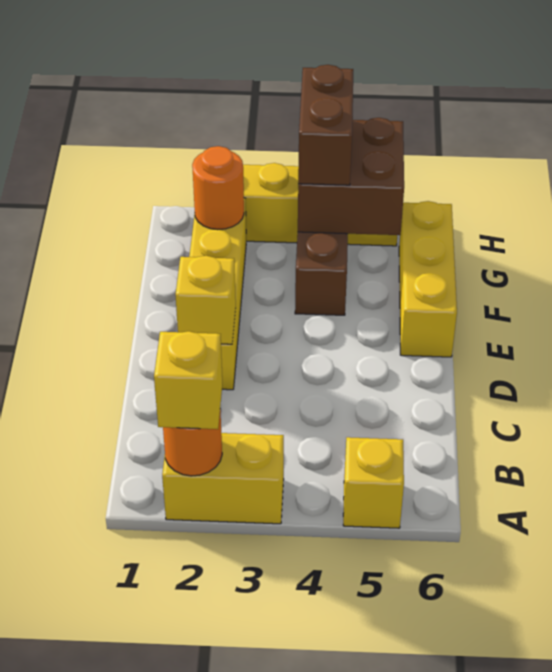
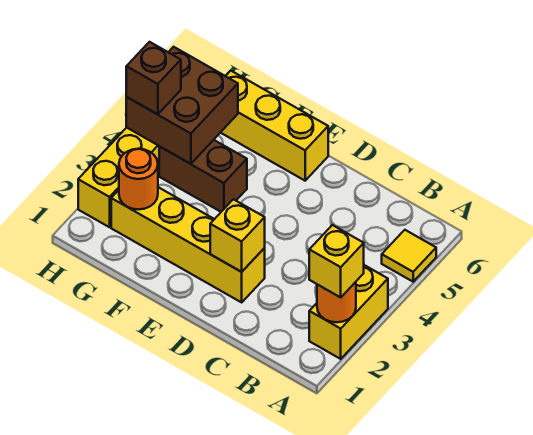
yellow 1x1 brick [343,437,404,528] -> yellow 1x1 tile [382,230,436,282]
brown 1x2 brick [298,65,353,185] -> brown 1x1 brick [126,42,181,114]

